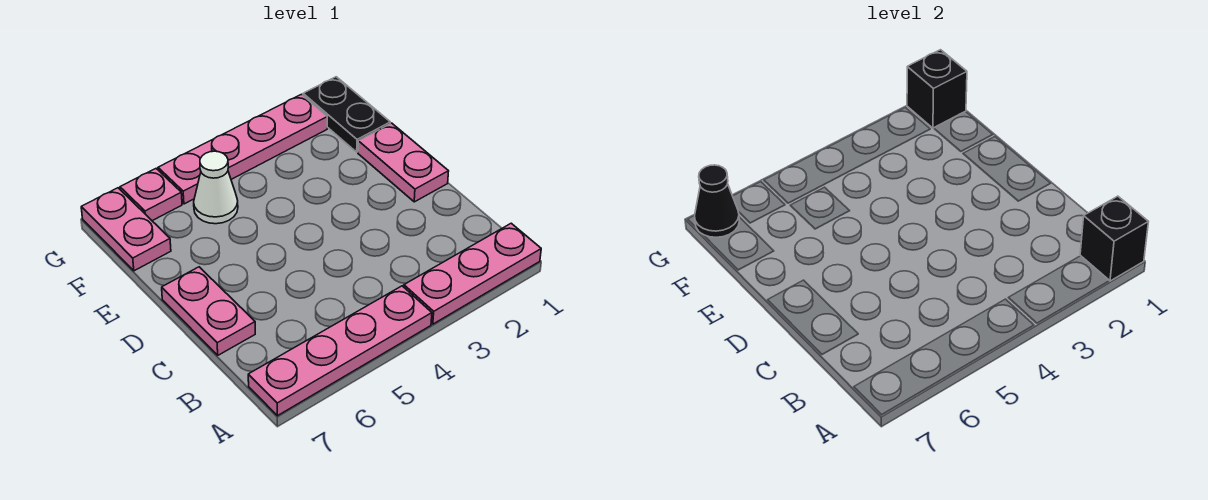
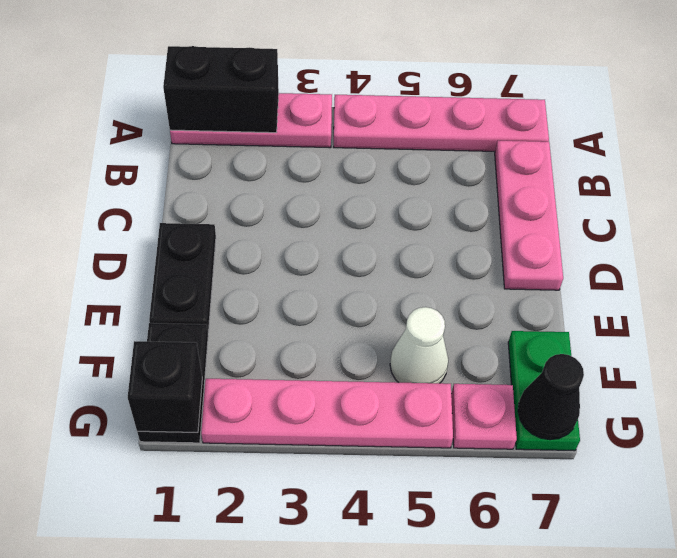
black 1x1 brick [1080,196,1148,281] -> black 1x2 brick [163,46,279,133]
pink 1x2 plate [162,267,255,355] -> pink 1x3 plate [495,140,563,290]
pink 1x2 plate [358,123,449,202] -> black 1x2 plate [149,223,216,333]
pink 1x2 plate [81,188,171,271] -> green 1x2 plate [508,331,580,451]

